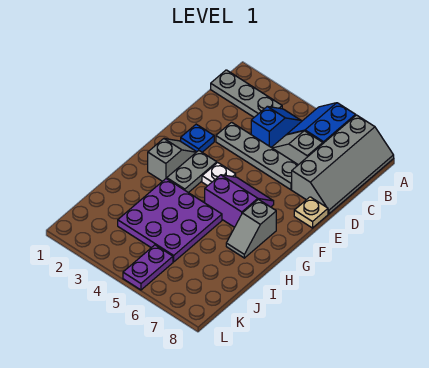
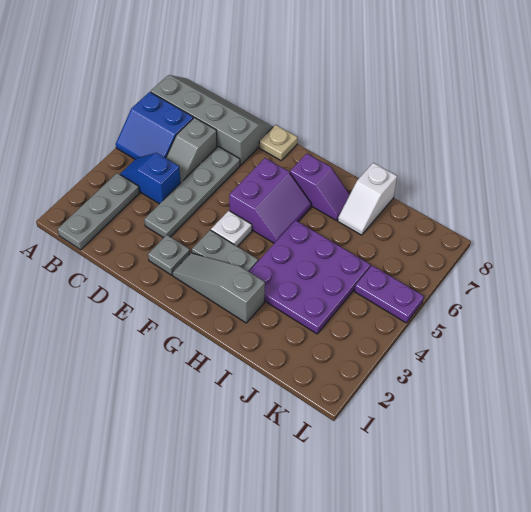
blue 1x1 plate [181,124,214,152] -> grey 1x1 plate [148,235,190,275]
grey 1x2 slope [148,139,196,181] -> grey 1x3 slope [172,253,265,323]
purple 2x2 slope [205,175,274,227] -> purple 2x2 slope turned to [229,158,311,243]
grey 1x2 slope [226,199,276,258] -> purple 1x2 slope [290,153,350,221]
none -> white 1x2 slope [338,163,397,235]

